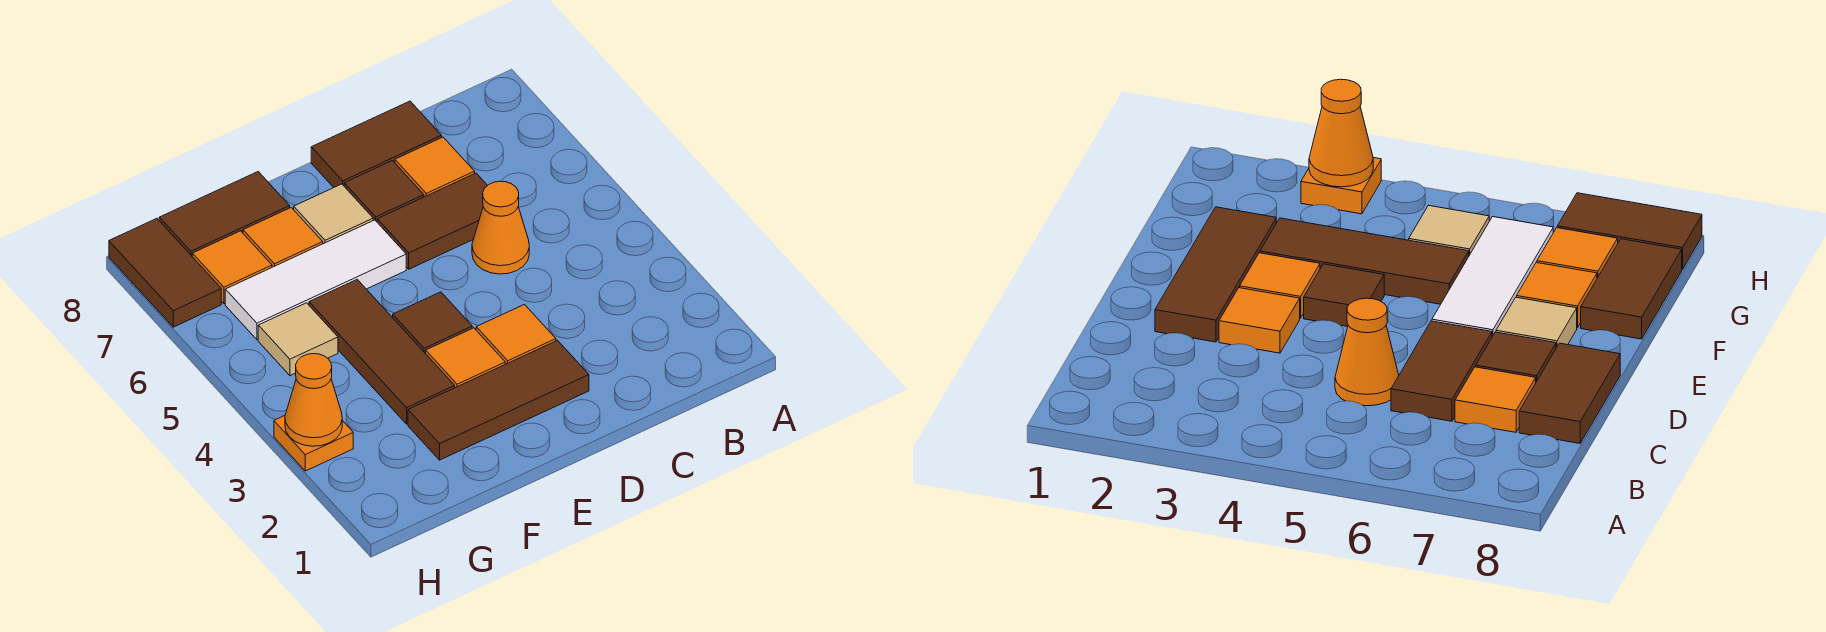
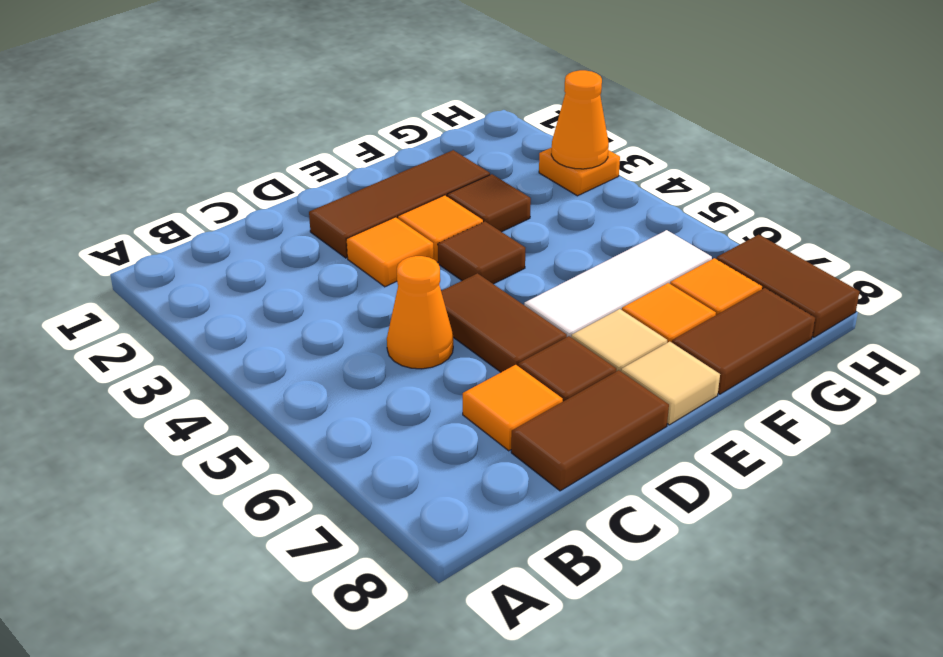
brown 1x2 tile [377,173,488,269] -> brown 1x2 tile turned to [441,273,567,372]
brown 1x3 tile [309,280,455,424] -> brown 1x1 tile [447,174,531,232]
tan 1x1 tile [258,303,338,376] -> tan 1x1 tile moved to [621,341,720,425]

